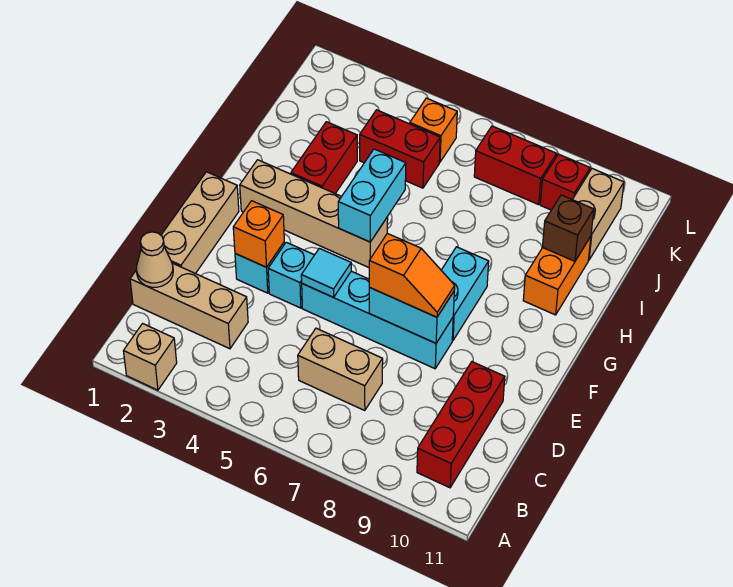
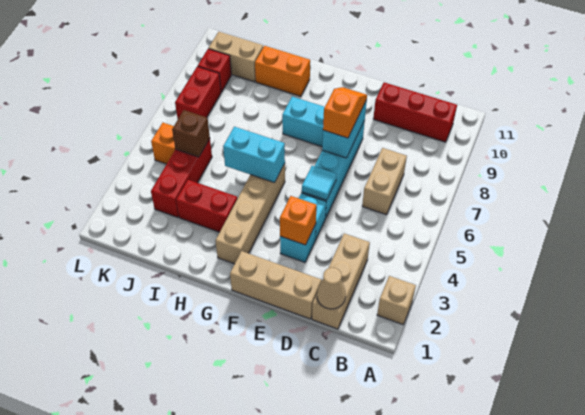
brown 1x1 brick [543,195,594,261] -> brown 1x1 brick moved to [172,110,210,157]
red 1x2 brick [360,110,440,188] -> red 1x3 brick [151,139,212,217]

